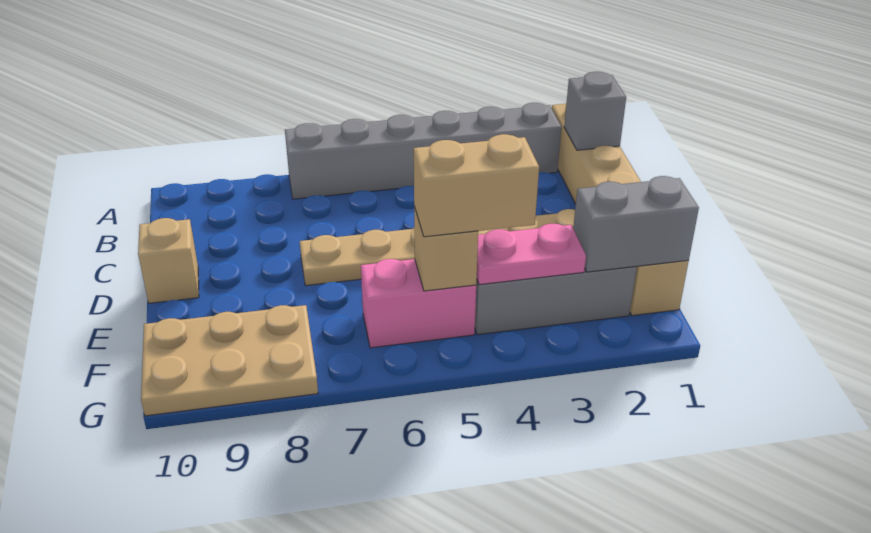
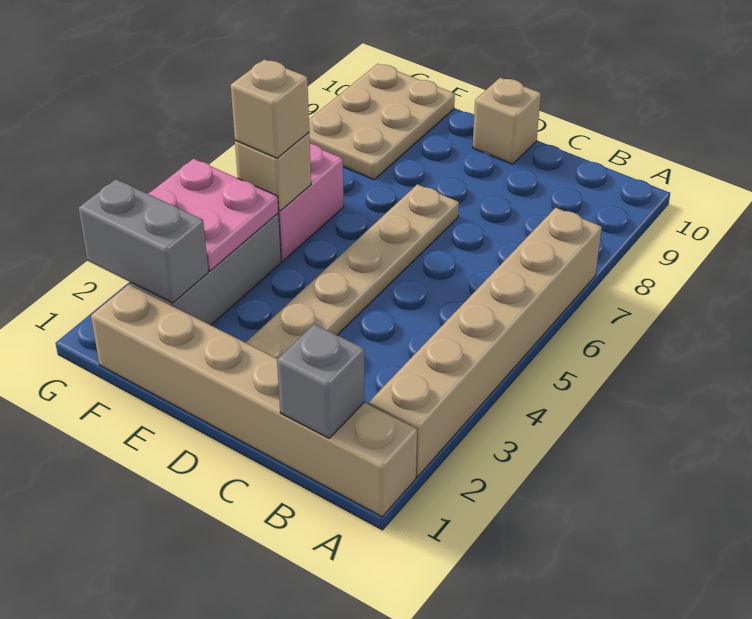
grey 1x6 brick [285,103,561,199] -> tan 1x6 brick [369,208,602,477]
grey 1x2 brick [573,176,699,272] -> grey 1x2 brick turned to [78,179,208,303]
pink 1x2 plate [477,224,586,285] -> pink 2x2 plate [148,159,278,271]
tan 1x2 brick [414,134,539,237] -> tan 1x1 brick [231,59,309,158]

